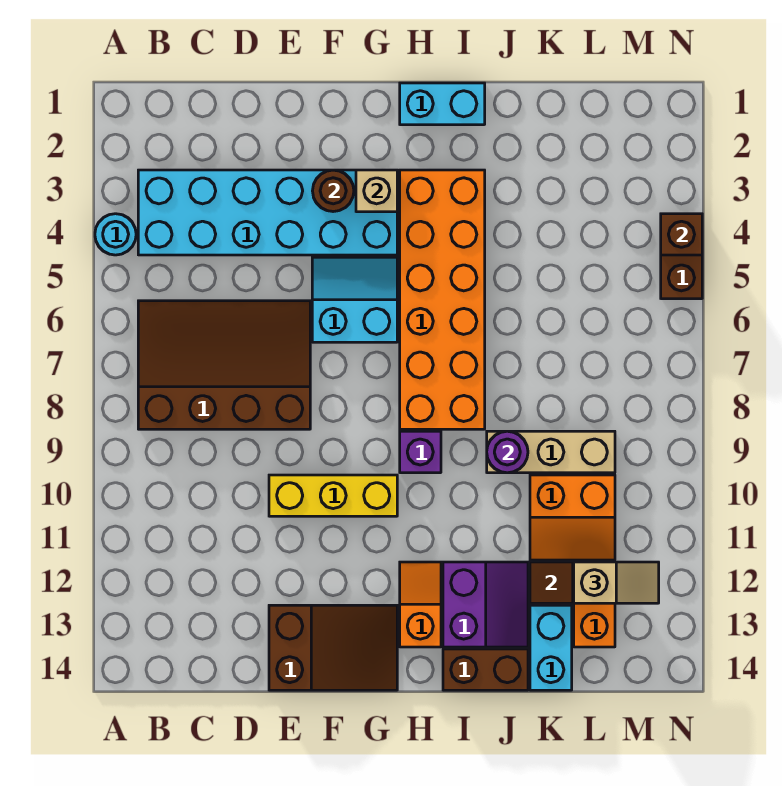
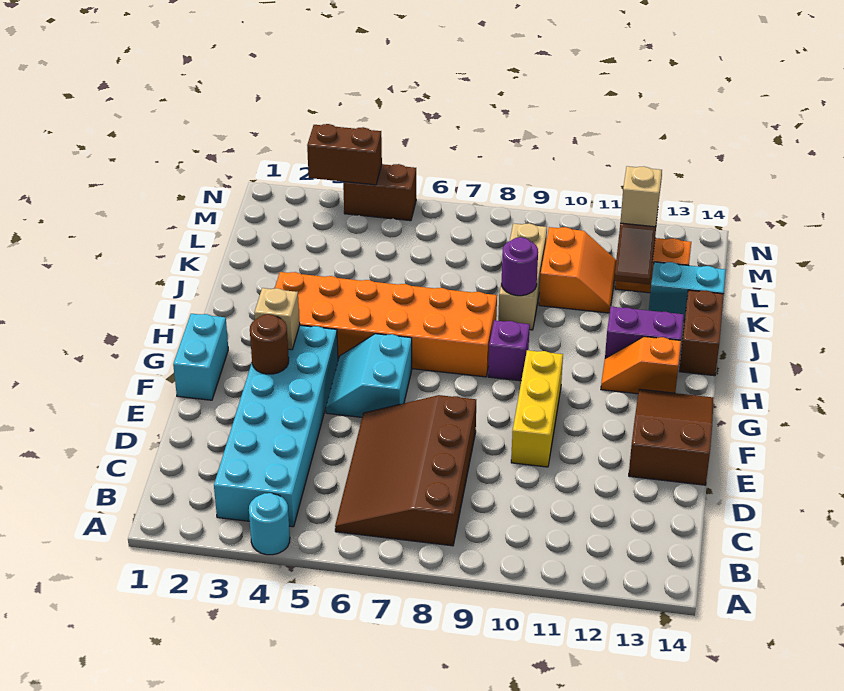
cyan 1x2 brick [400,83,485,125] -> cyan 1x2 brick moved to [173,314,228,400]
brown 1x1 brick [661,214,702,255] -> brown 1x2 brick [307,124,382,185]

